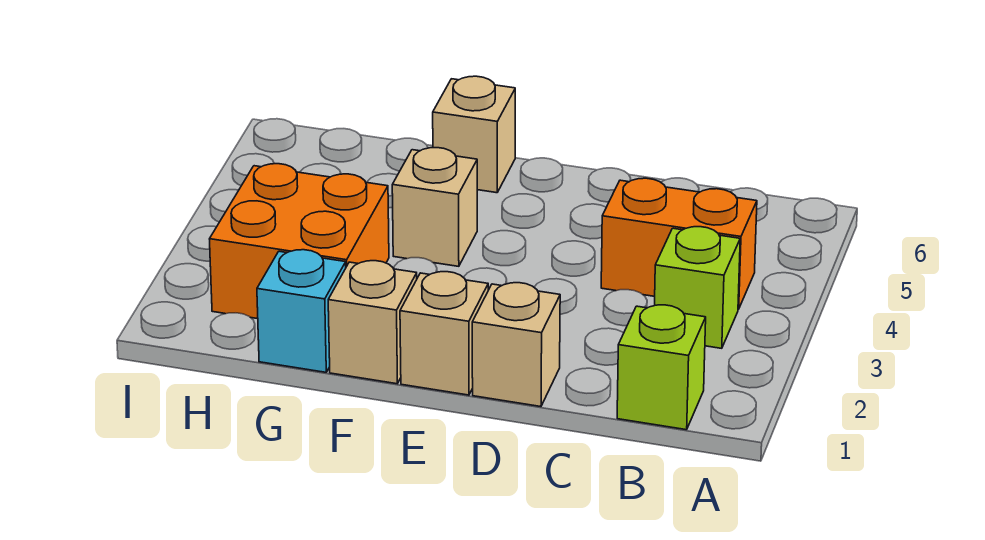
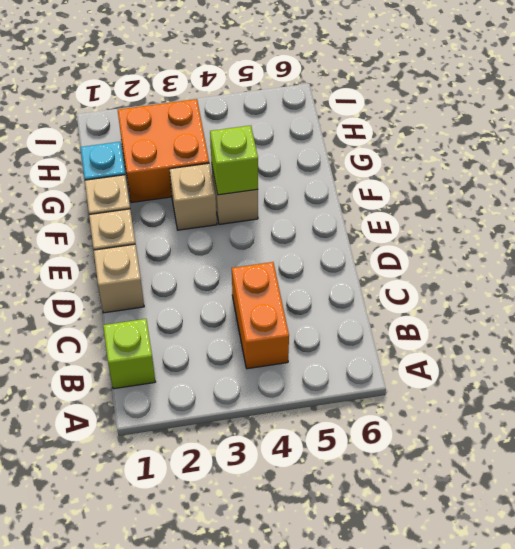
lime 1x1 brick [655,227,740,348] -> lime 1x1 brick moved to [210,126,258,195]
tan 1x1 brick [433,76,515,193] -> tan 1x1 brick moved to [170,163,217,230]

